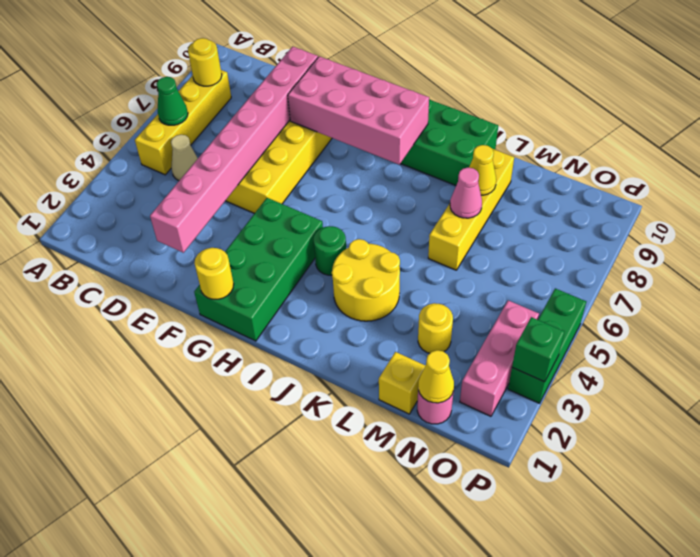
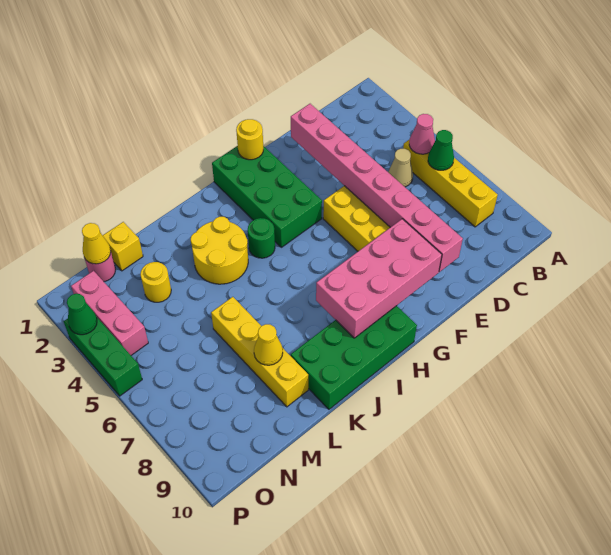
yellow 1x1 round brick [188,38,222,86] -> none
pink 1x1 cone [450,168,482,218] -> pink 1x1 cone moved to [409,114,435,154]
green 1x1 brick [512,317,565,382] -> green 1x1 cone [67,294,97,335]

